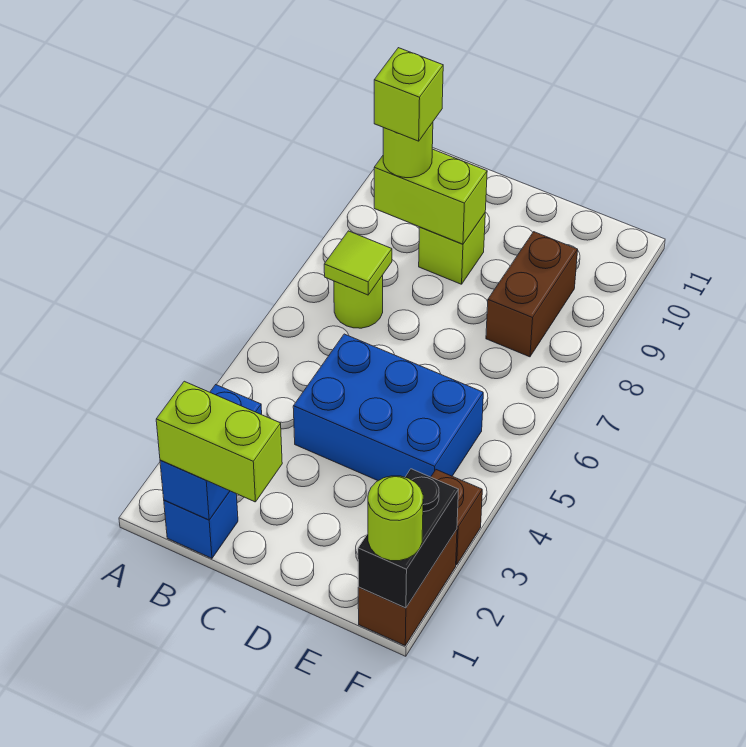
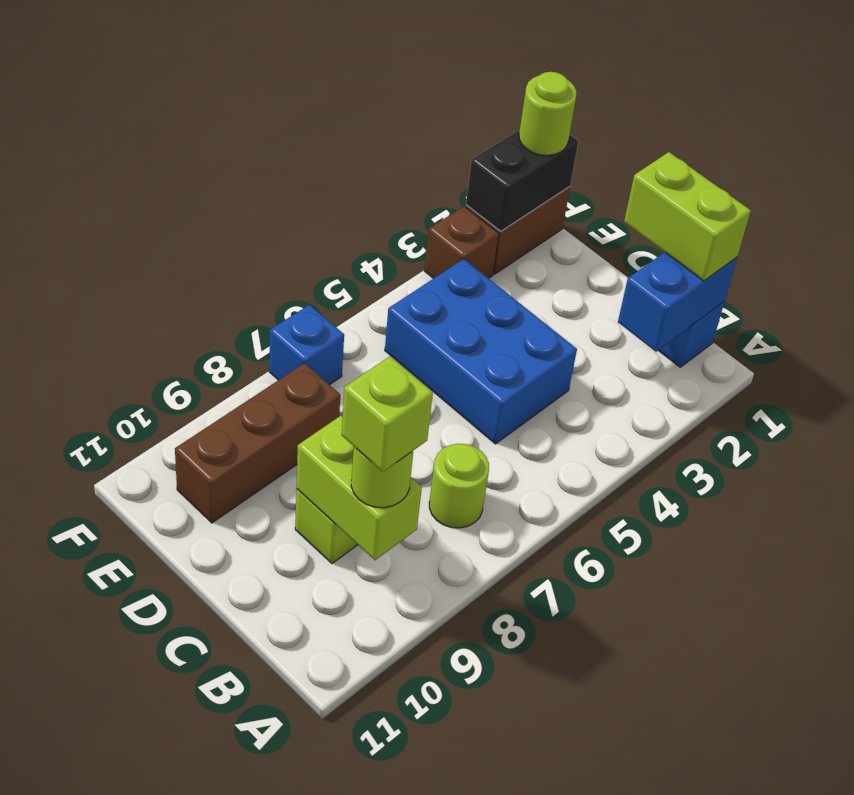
lime 1x1 tile [324,231,392,295] -> none
brown 1x2 brick [486,232,578,357] -> brown 1x3 brick [175,363,340,523]
none -> blue 1x1 brick [269,305,344,385]

